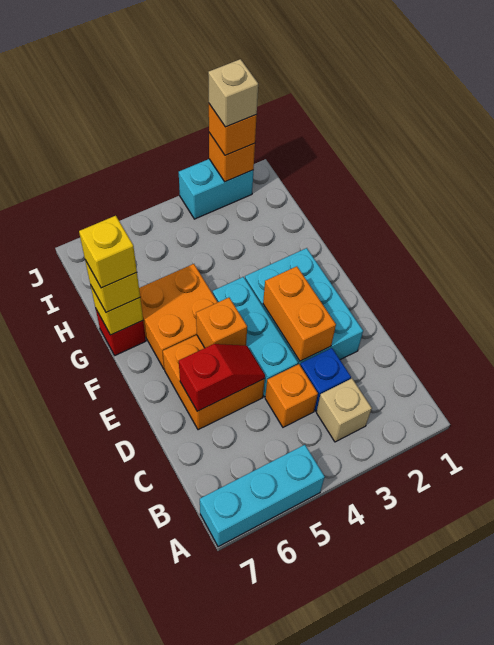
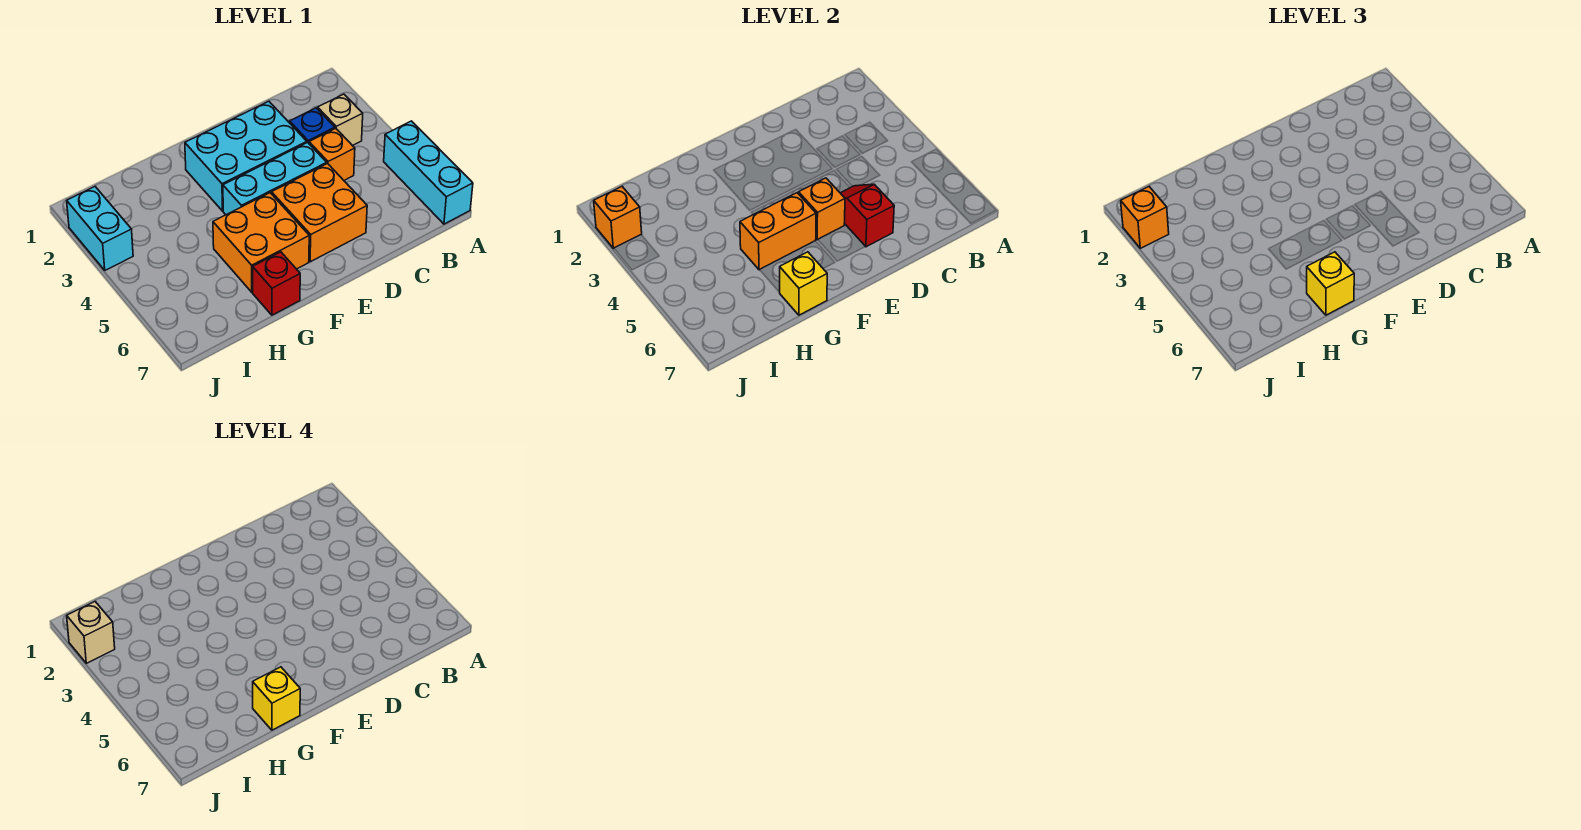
orange 1x2 brick [263,266,336,361] -> orange 1x2 brick moved to [740,193,816,270]

